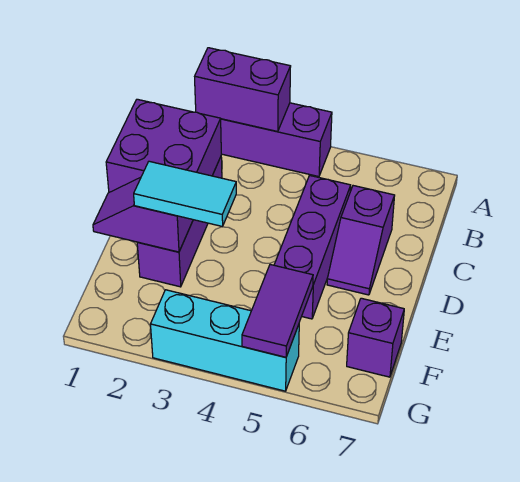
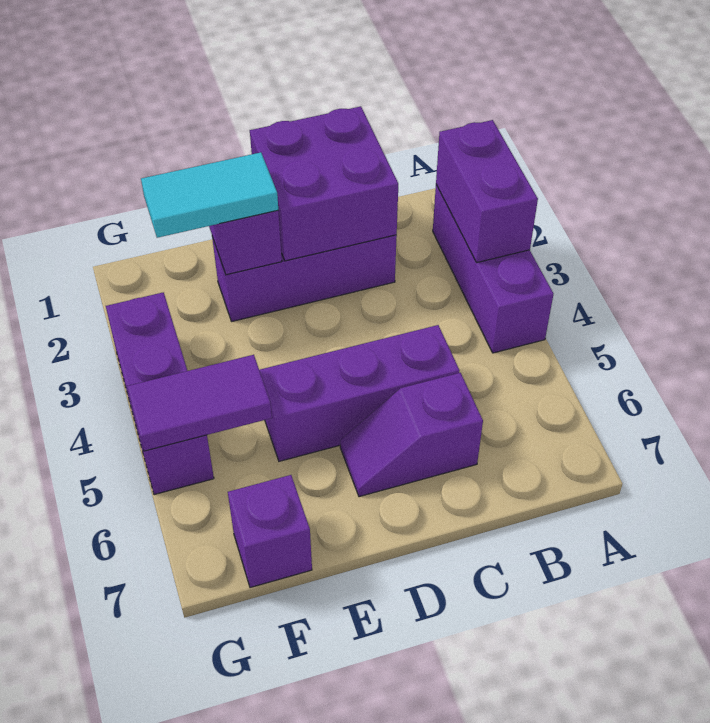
cyan 1x2 tile [134,161,236,226] -> cyan 1x2 tile turned to [141,152,278,238]
cyan 1x3 brick [150,290,299,391] -> purple 1x3 brick [106,292,214,495]

